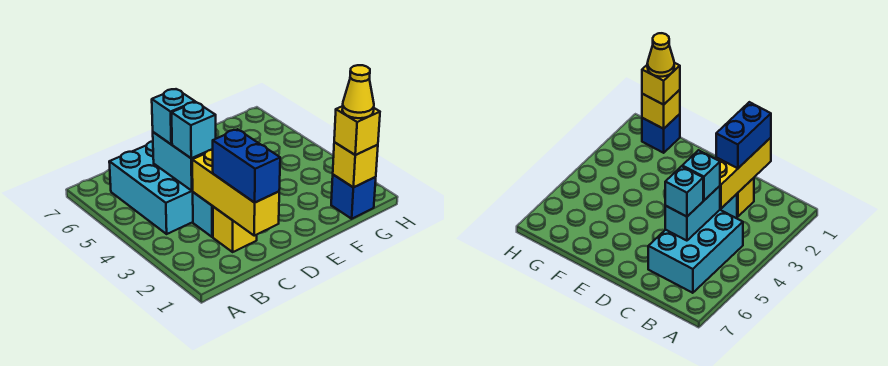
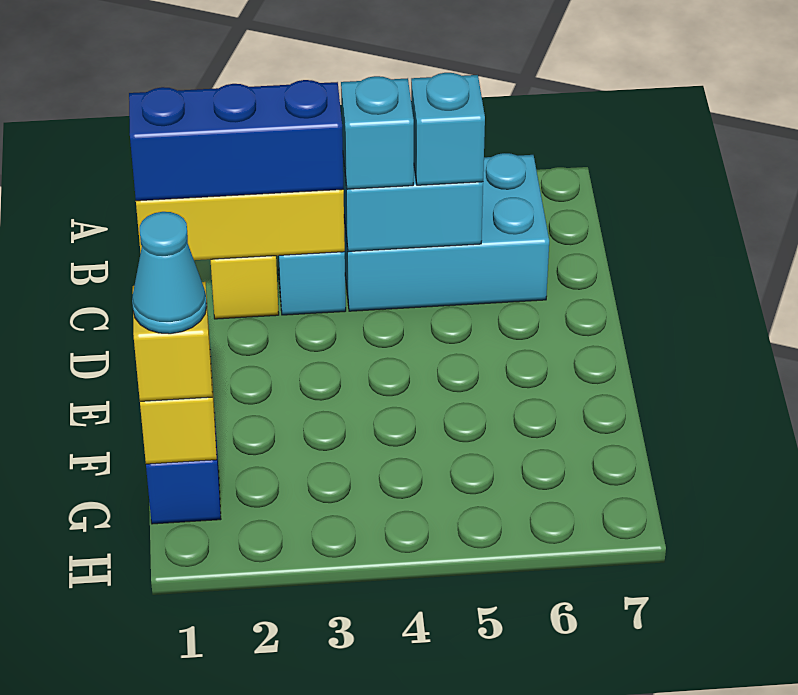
blue 1x2 brick [212,129,280,203] -> blue 1x3 brick [129,80,343,201]
yellow 1x1 cone [342,65,374,118] -> cyan 1x1 cone [132,212,207,334]

